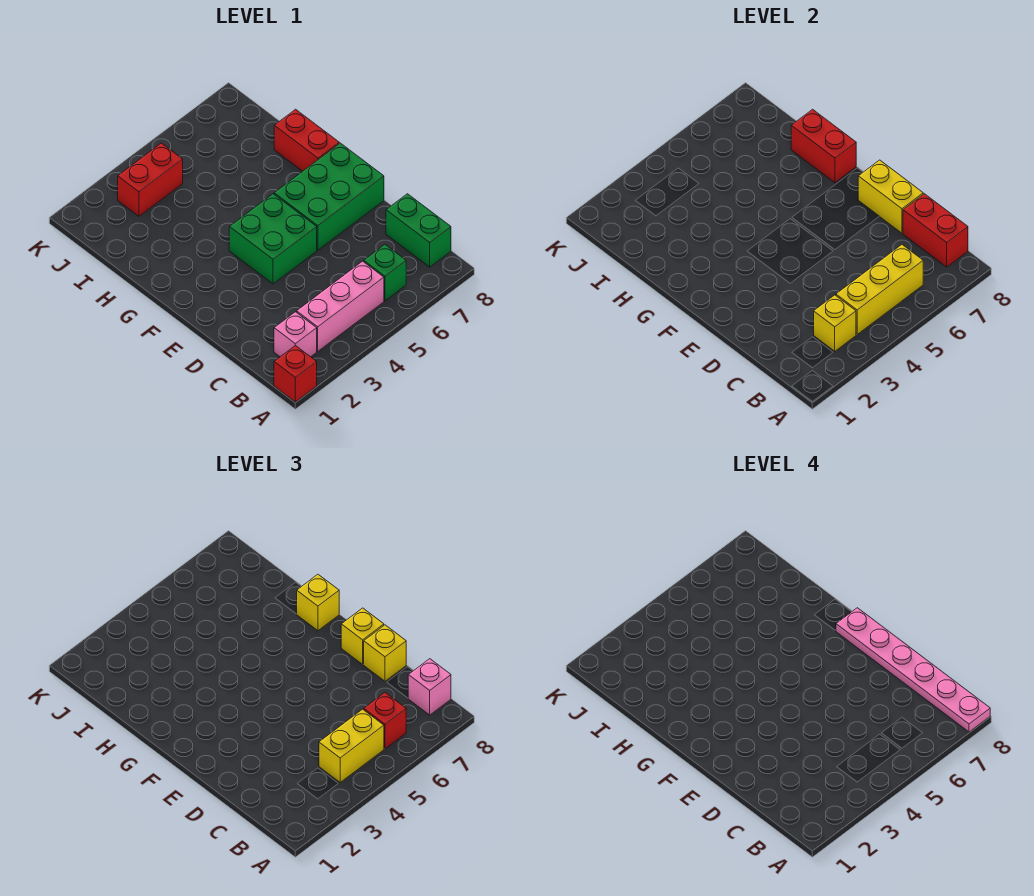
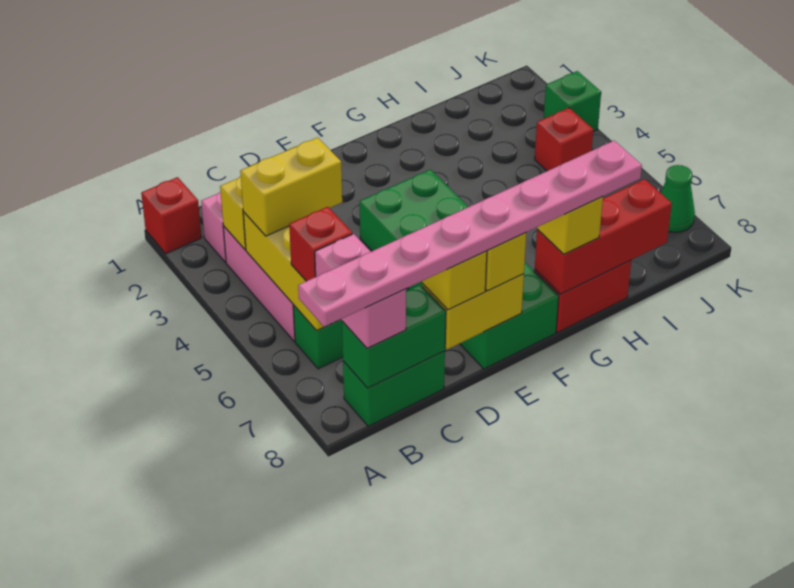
pink 1x6 plate [836,608,990,732] -> pink 1x8 plate [298,141,642,327]
yellow 1x2 brick [319,709,384,782] -> yellow 1x2 brick turned to [240,137,342,236]
red 1x2 brick [903,194,968,267] -> green 1x2 brick [342,285,446,388]
pink 1x1 brick [408,659,451,715] -> pink 1x2 brick [315,234,406,349]
red 1x2 brick [791,109,856,183] -> red 1x3 brick [535,179,672,294]
red 1x2 brick [118,143,183,216] -> red 1x1 brick [535,108,593,171]
none -> green 1x1 brick [544,71,601,131]
none -> green 1x1 cone [661,165,695,232]

